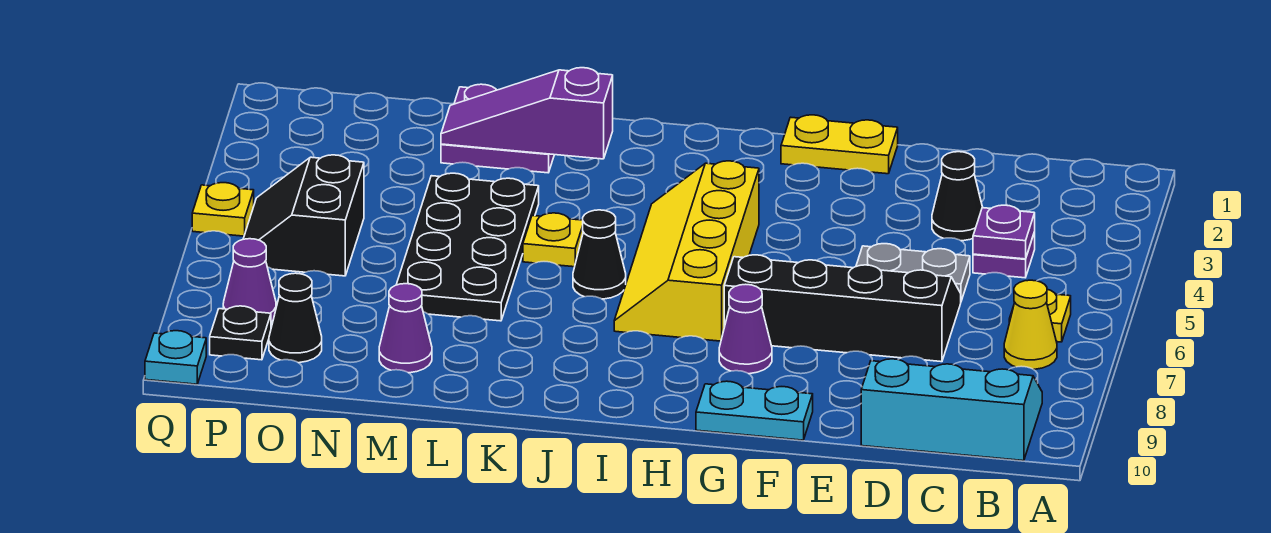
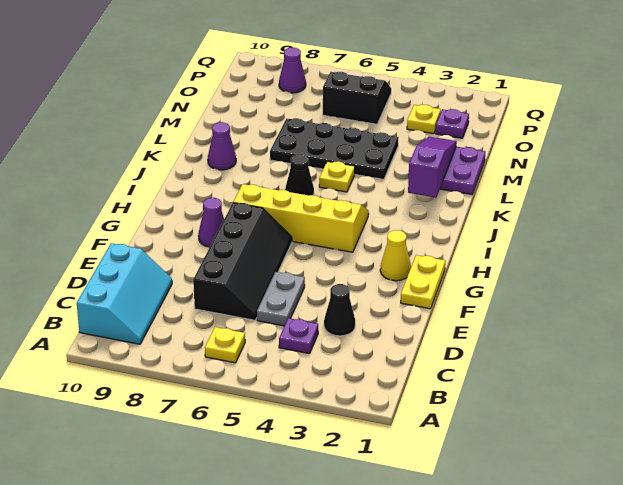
yellow 1x1 cone [1004,280,1057,369] -> yellow 1x1 cone moved to [380,230,411,281]
purple 1x1 plate [973,205,1035,259] -> purple 1x1 plate moved to [435,109,469,138]
cyan 1x2 plate [696,381,813,440] -> none
purple 1x1 cone [379,284,432,373] -> purple 1x1 cone moved to [208,122,236,170]
black 1x1 cone [269,273,322,363] -> none
black 1x1 plate [210,306,271,360] -> none
yellow 1x1 plate [192,183,254,236] -> yellow 1x1 plate moved to [407,105,441,134]
cyan 1x1 plate [145,331,206,384] -> none

